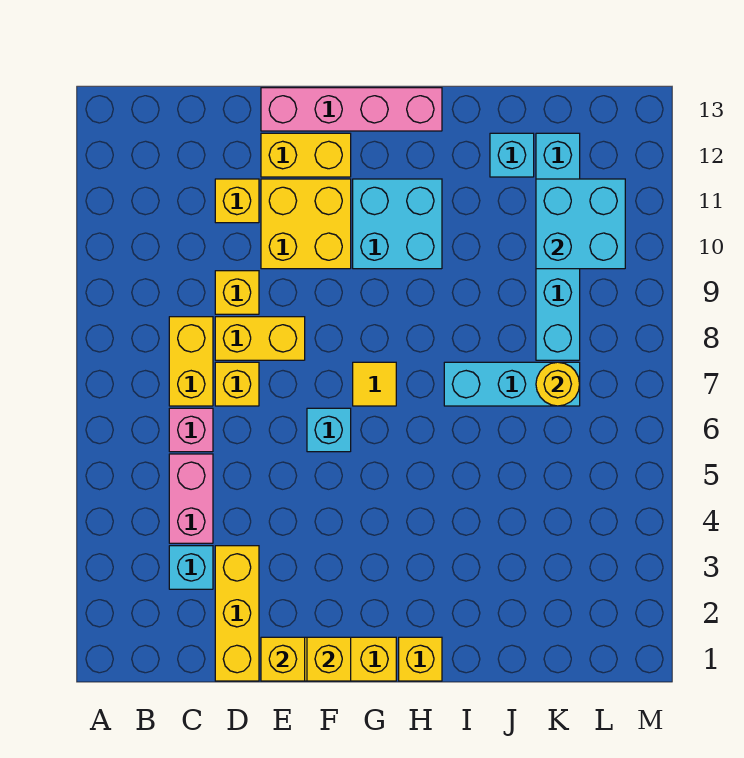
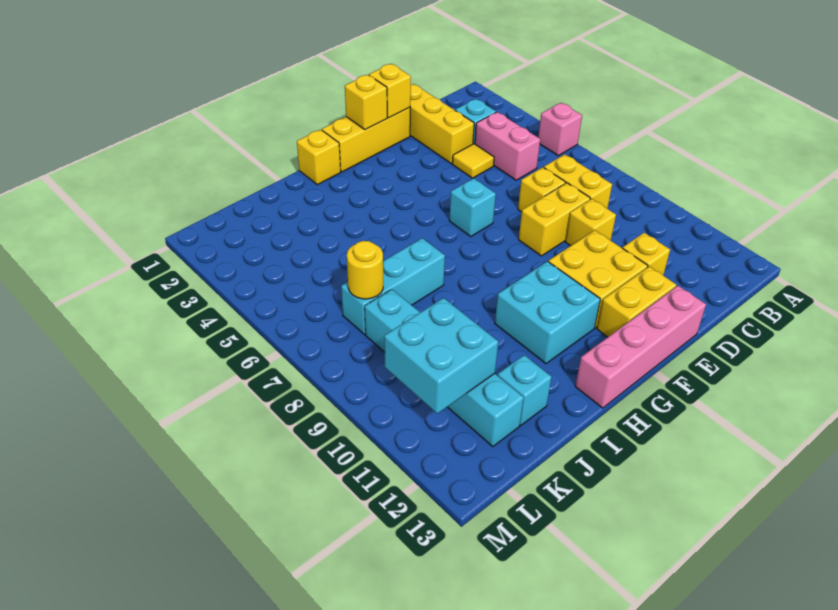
pink 1x1 brick [169,408,213,452] -> pink 1x1 brick moved to [538,103,582,156]
yellow 1x1 tile [353,362,396,406] -> yellow 1x1 tile moved to [452,144,494,178]

